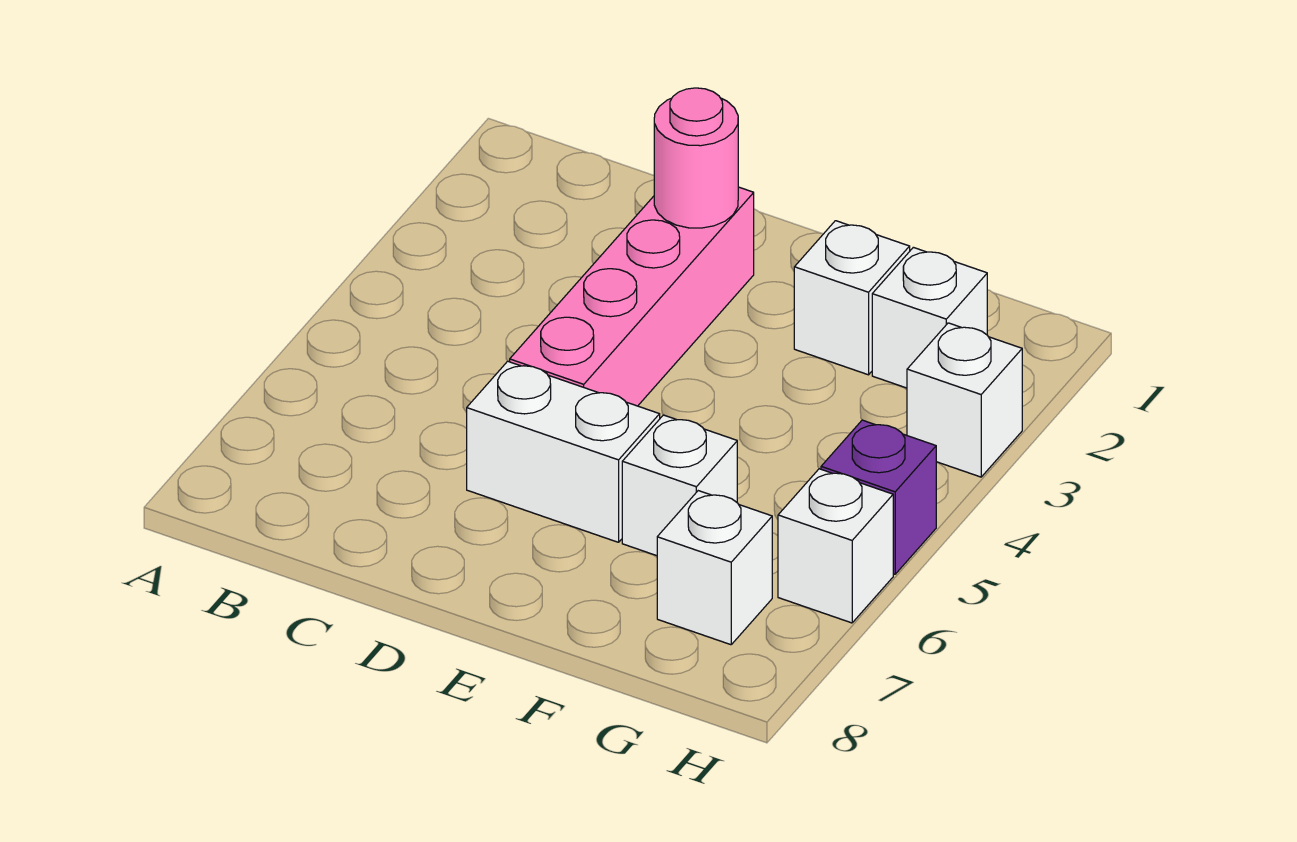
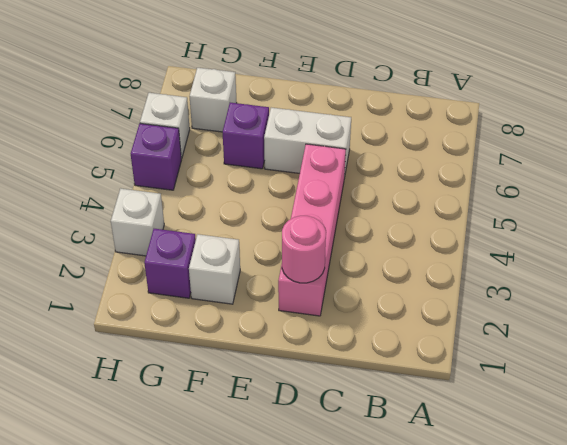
white 1x1 brick [622,415,737,556] -> purple 1x1 brick [223,103,269,169]
white 1x1 brick [872,247,987,388] -> purple 1x1 brick [144,229,196,298]

